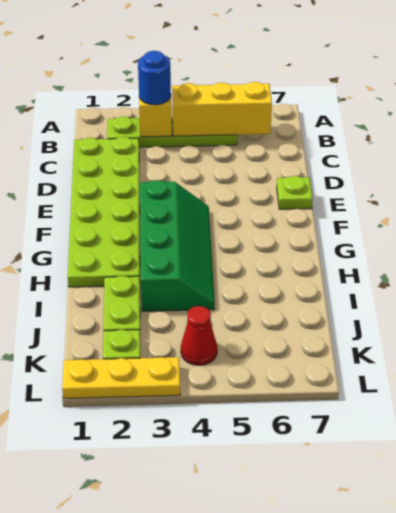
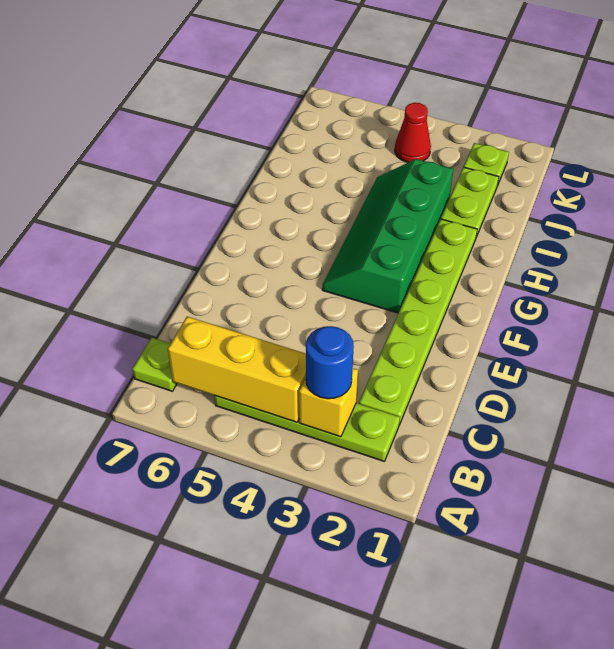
lime 2x6 plate [68,137,140,287] -> lime 1x6 plate [359,219,477,425]
lime 1x1 plate [277,176,313,209] -> lime 1x1 plate moved to [132,338,177,391]
yellow 1x3 plate [62,357,180,398] -> none

